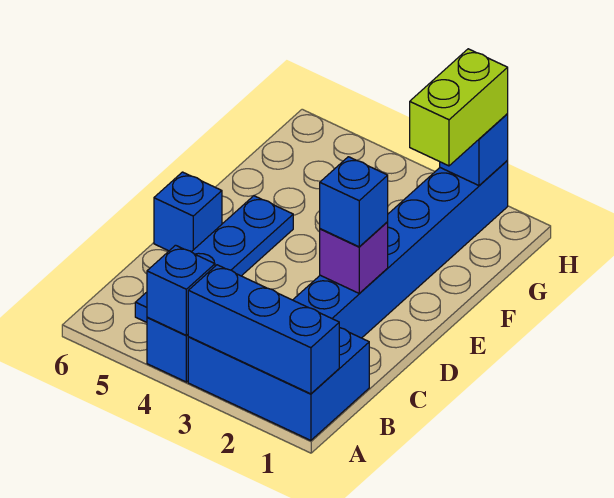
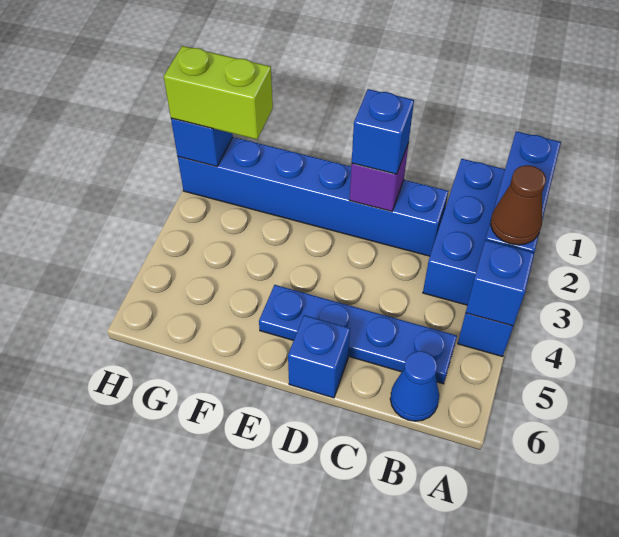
none -> brown 1x1 cone [491,165,546,245]
none -> blue 1x1 cone [390,351,439,421]

